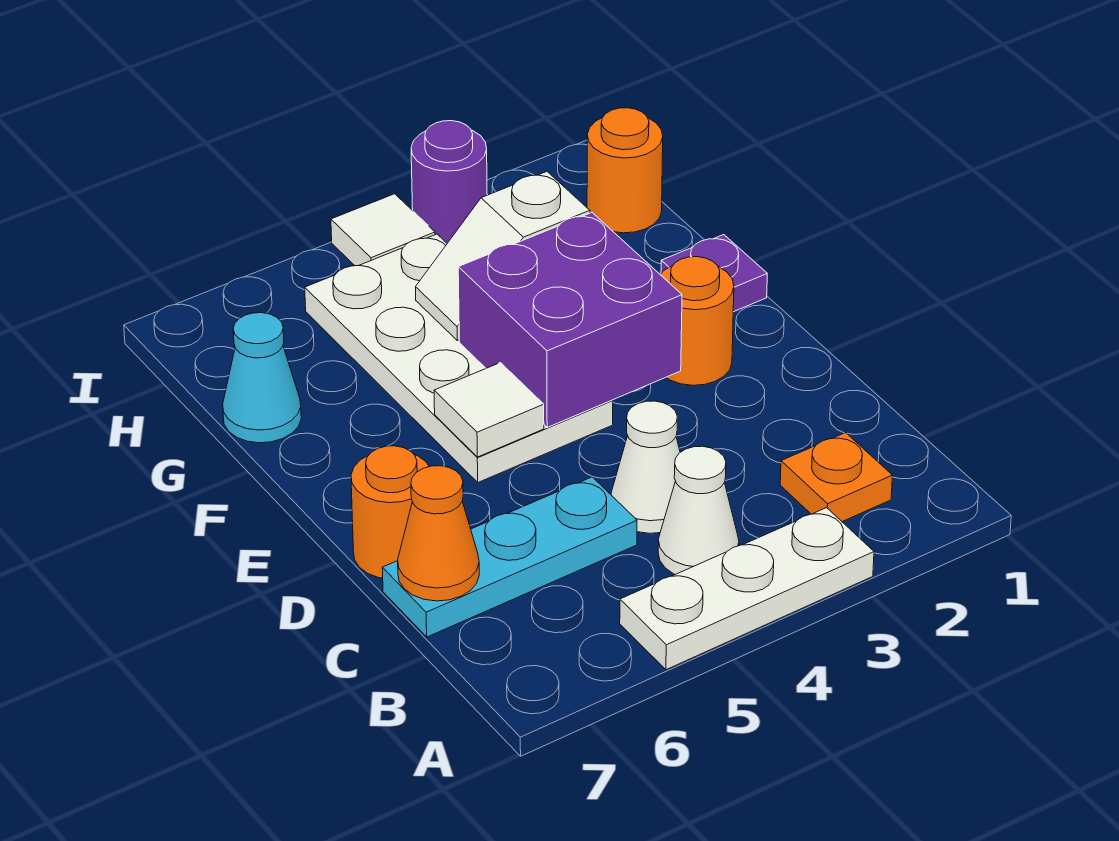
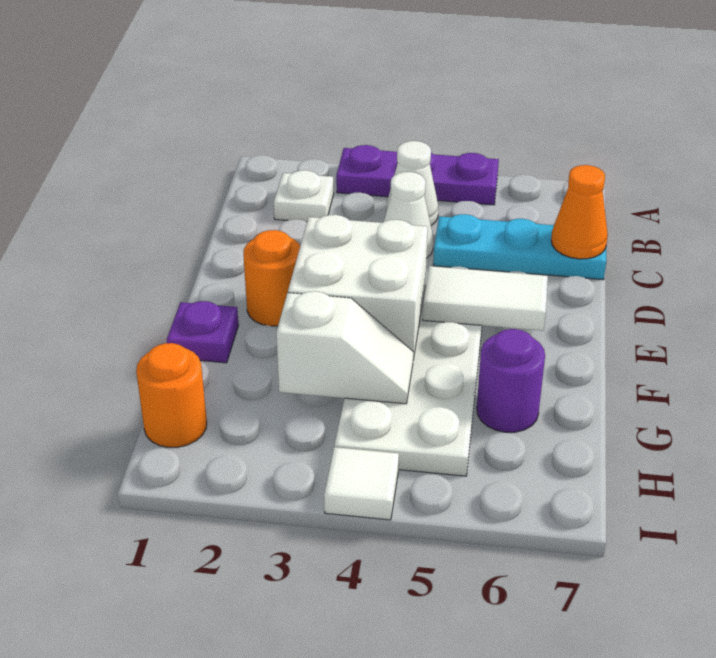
white 1x3 plate [620,508,874,670] -> purple 1x3 plate [336,145,499,205]
orange 1x1 plate [780,433,892,522] -> white 1x1 plate [274,170,334,222]
orange 1x1 round brick [351,446,429,578] -> none
purple 2x2 brick [458,213,682,427] -> white 2x2 brick [288,215,428,360]
white 1x1 tile [434,363,544,457] -> white 1x2 tile [423,266,548,331]
cyan 1x1 cone [223,313,301,443] -> none
purple 1x1 round brick [411,121,487,243] -> purple 1x1 round brick moved to [477,329,545,432]

